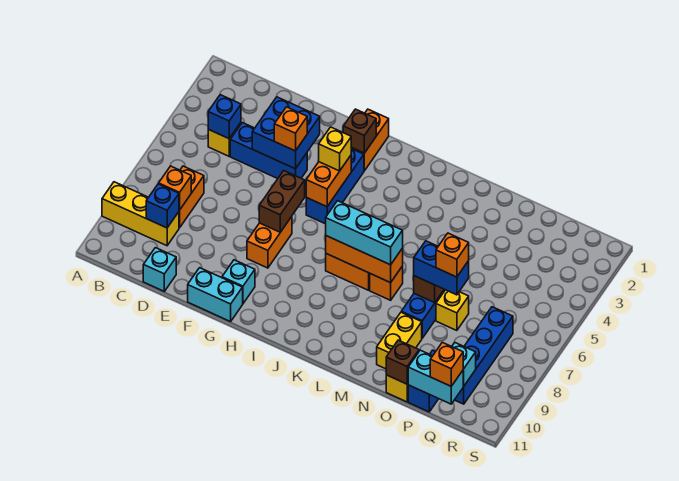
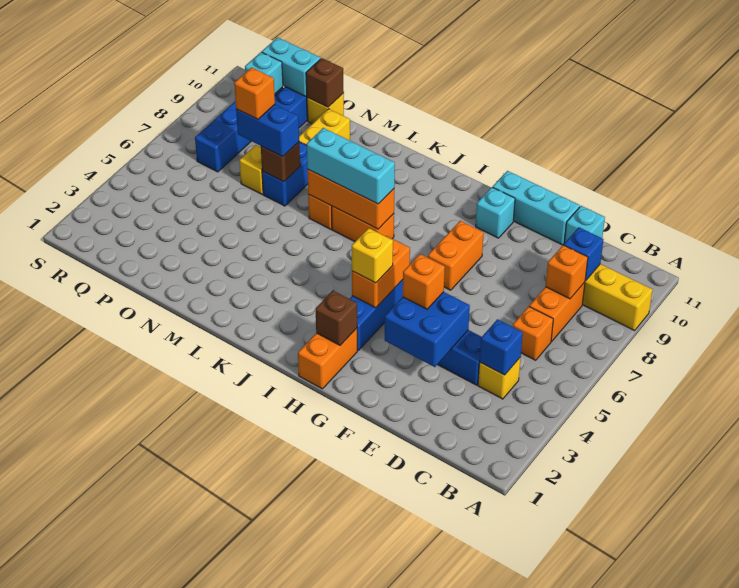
cyan 1x2 brick [188,268,243,322] -> cyan 1x3 brick [493,171,580,245]
brown 1x2 brick [259,171,305,232] -> none
orange 1x1 brick [430,342,463,386] -> orange 1x1 brick moved to [513,306,553,360]

